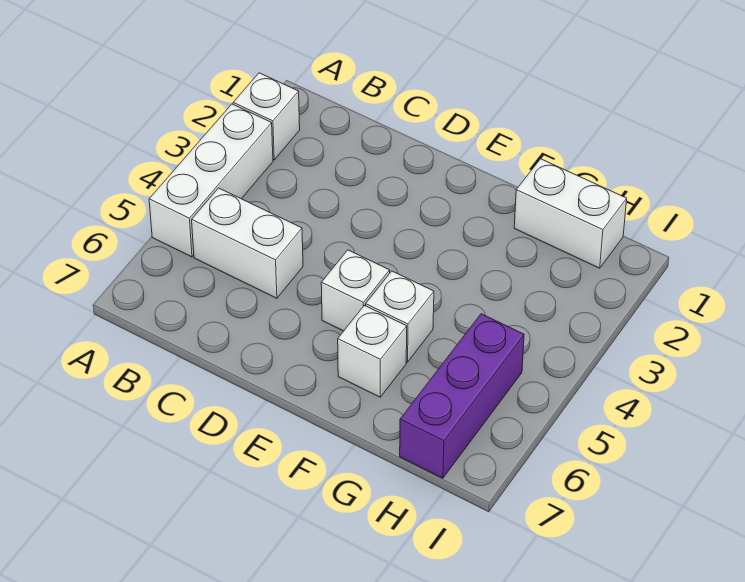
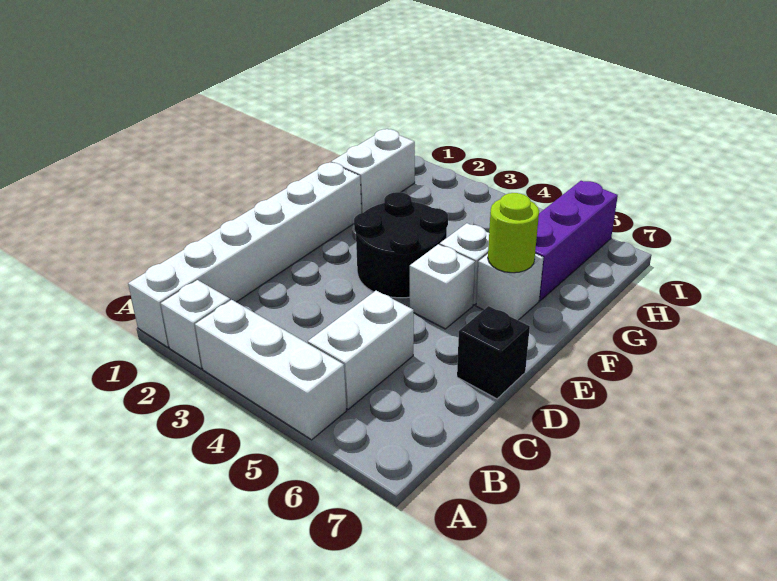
none -> white 1x6 brick [128,163,361,347]
none -> black 1x1 brick [457,306,530,399]
none -> black 2x2 round brick [354,192,448,298]
none -> lime 1x1 round brick [488,193,539,273]
purple 1x3 brick [400,314,524,478] -> purple 1x3 brick turned to [535,181,618,301]

